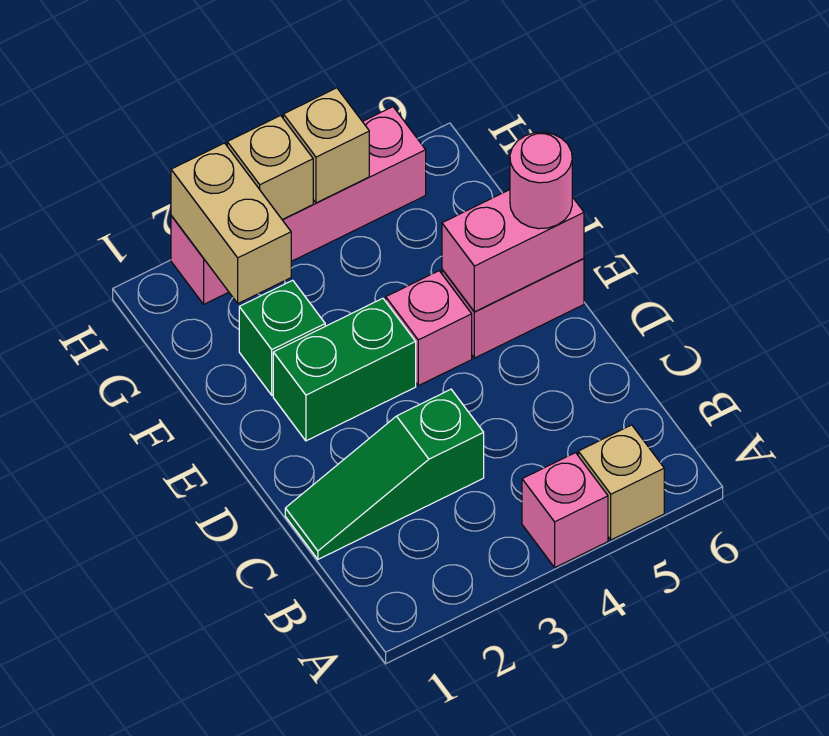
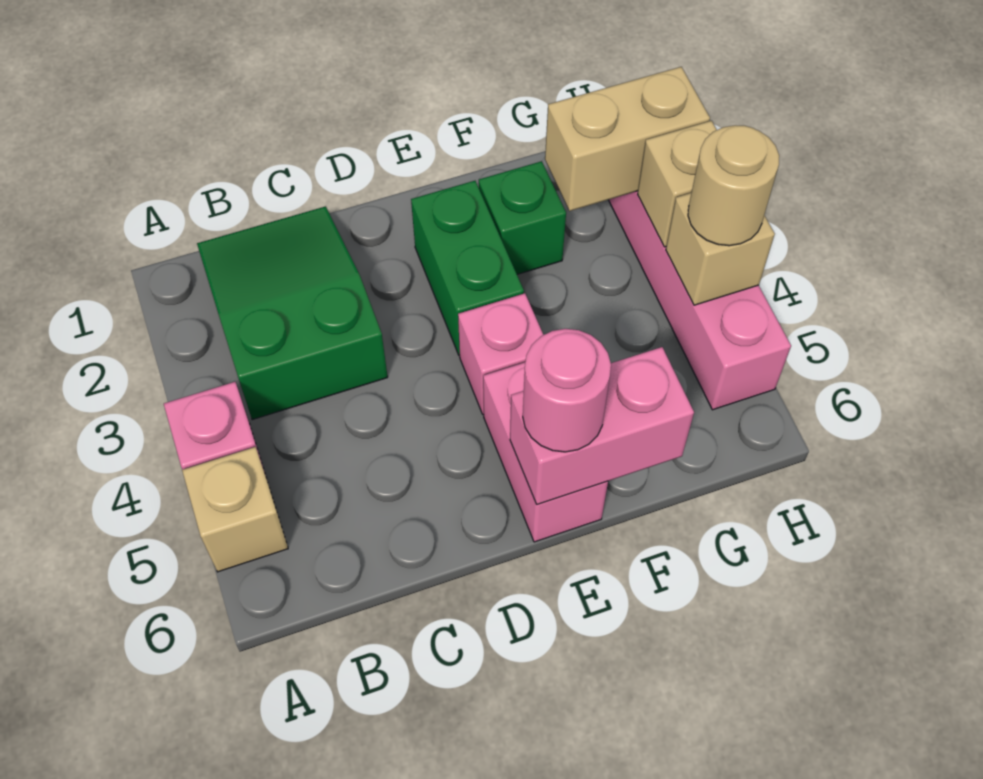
green 1x3 slope [285,389,484,559] -> green 2x3 slope [197,206,388,420]
pink 1x2 brick [442,190,584,312] -> pink 1x2 brick turned to [510,347,694,505]
none -> tan 1x1 round brick [688,125,779,246]

